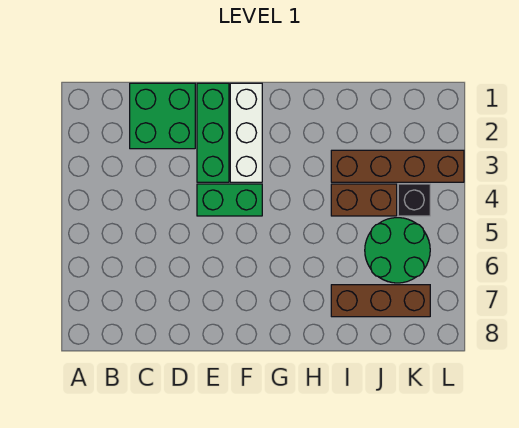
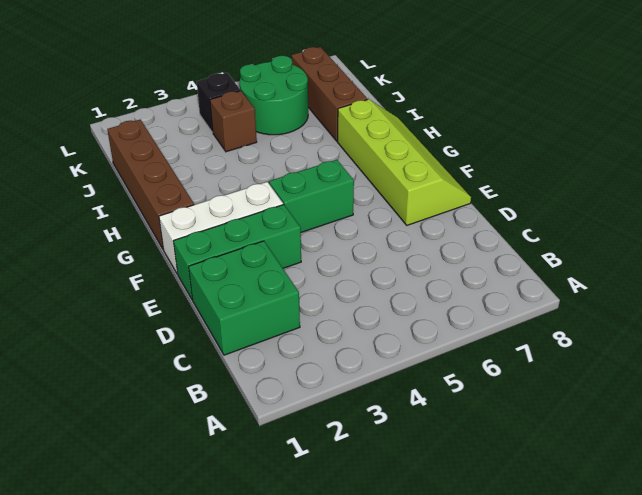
green 1x2 brick [197,184,262,216] -> green 1x2 brick turned to [269,160,354,232]
none -> lime 2x4 slope [338,99,471,225]
brown 1x4 brick [331,150,464,182] -> brown 1x4 brick moved to [107,120,194,250]
brown 1x2 brick [331,184,397,216] -> brown 1x1 brick [210,91,257,152]

